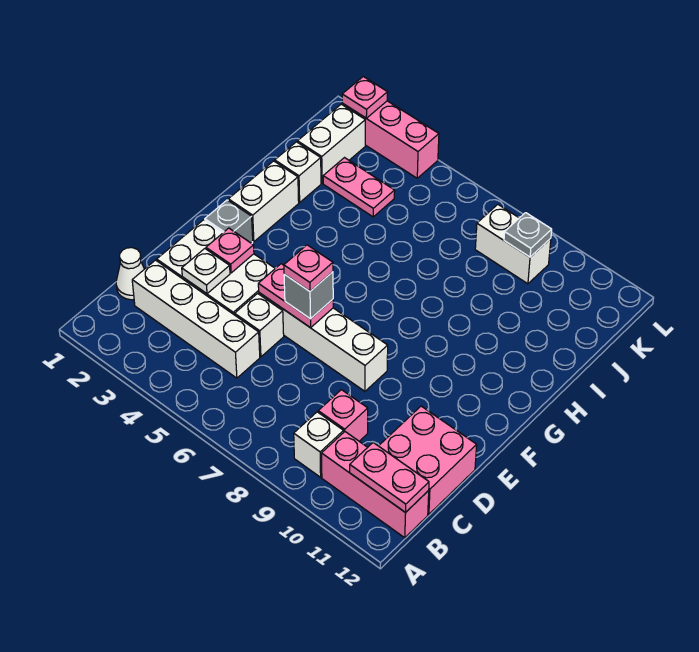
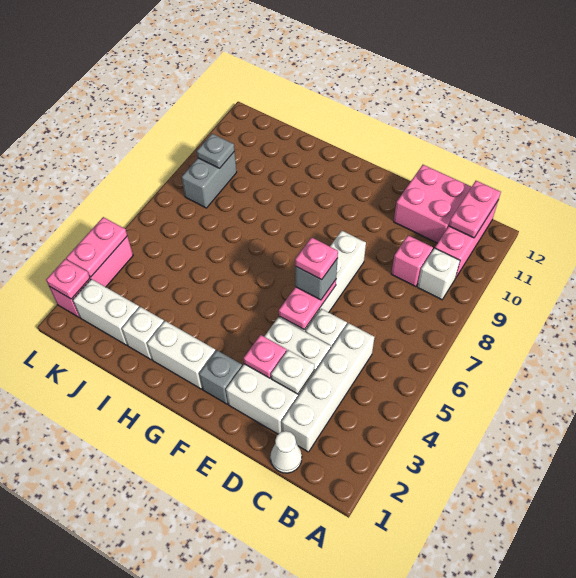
pink 1x2 plate [323,158,395,217] -> pink 1x2 plate moved to [66,217,127,277]
white 1x2 brick [475,205,551,284] -> grey 1x2 brick [182,152,237,208]

